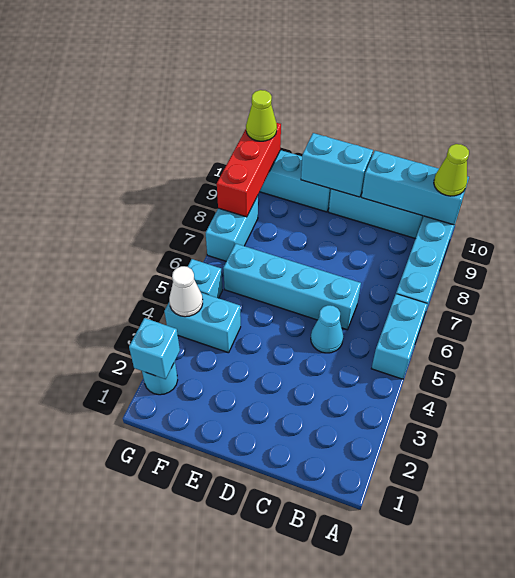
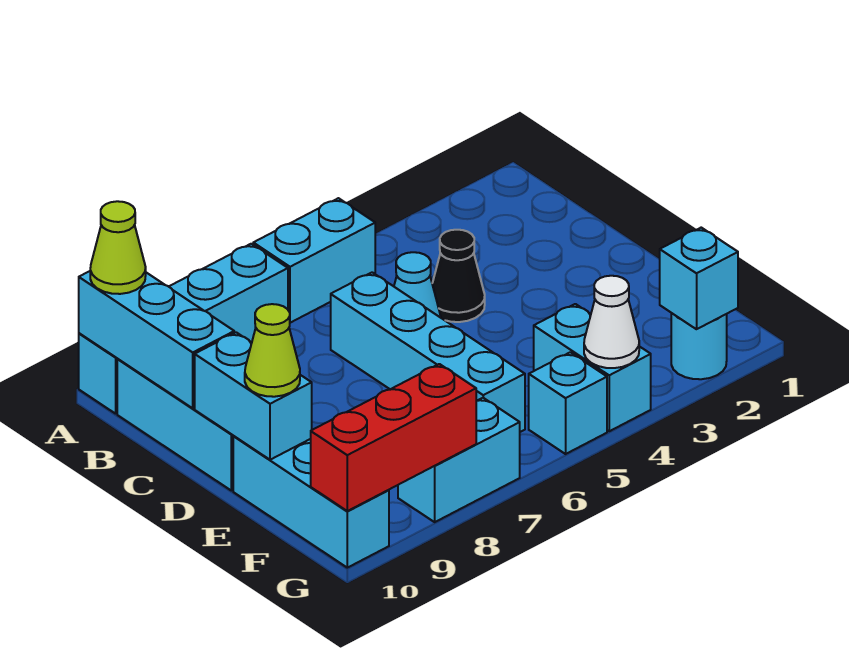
none -> black 1x1 cone [432,230,485,322]
lime 1x1 cone [246,90,277,141] -> lime 1x1 cone moved to [245,304,300,397]

